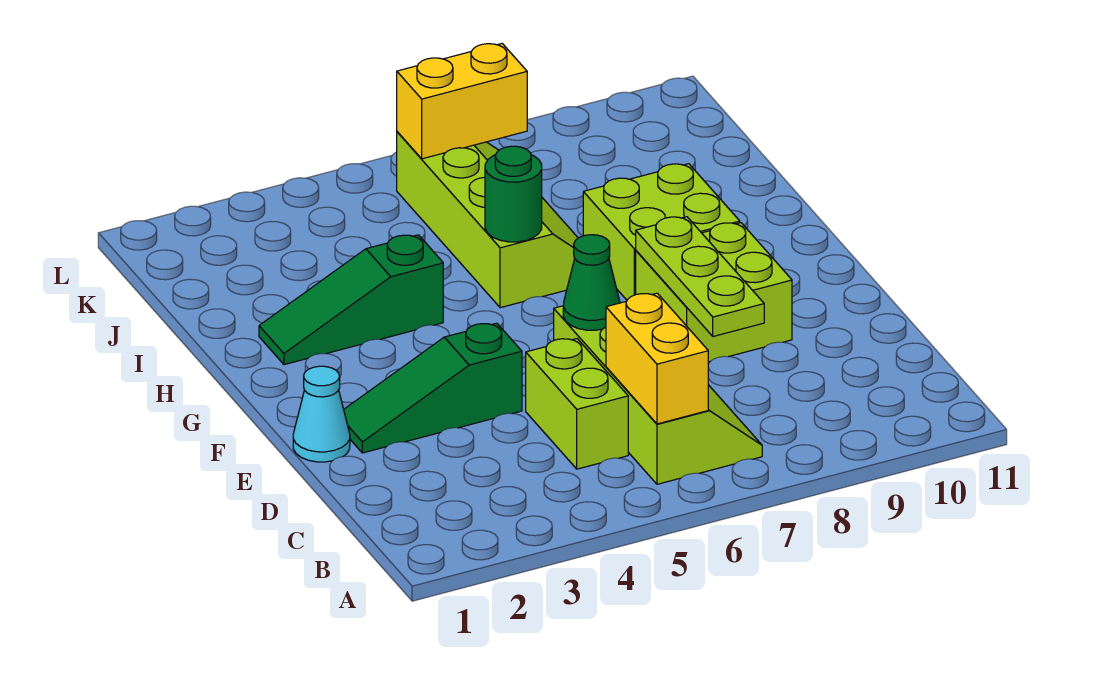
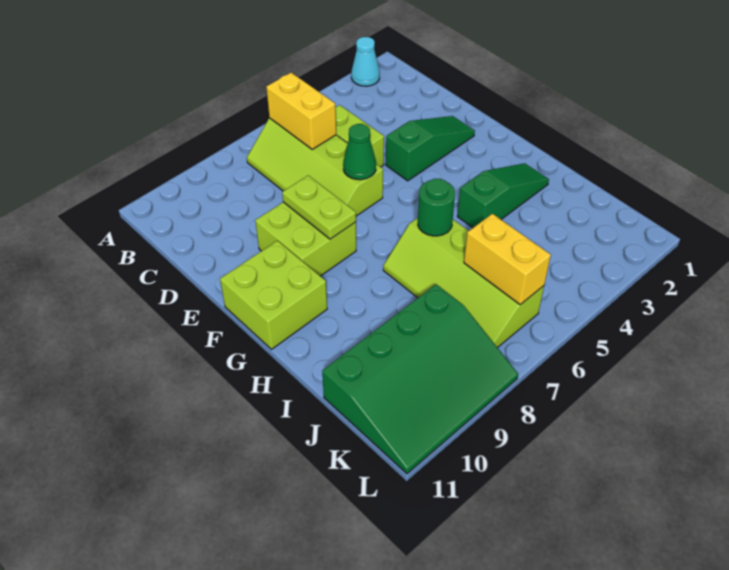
lime 1x3 plate [636,217,764,336] -> lime 1x2 plate [282,176,356,239]
cyan 1x1 cone [293,366,350,462] -> cyan 1x1 cone moved to [351,37,380,86]
lime 2x2 brick [583,164,740,300] -> lime 2x2 brick moved to [220,241,327,349]
none -> green 3x4 slope [322,284,518,474]
yellow 1x2 brick [397,44,527,159] -> yellow 1x2 brick turned to [464,214,551,305]

